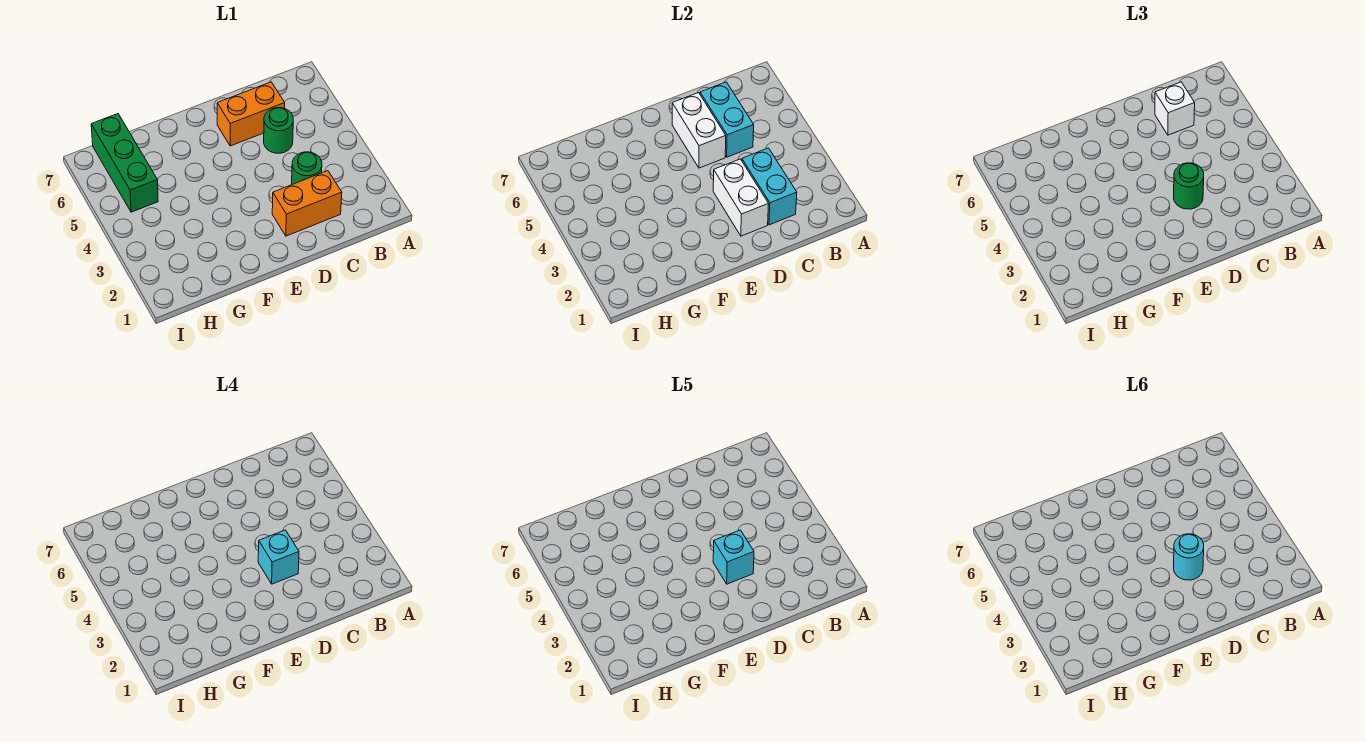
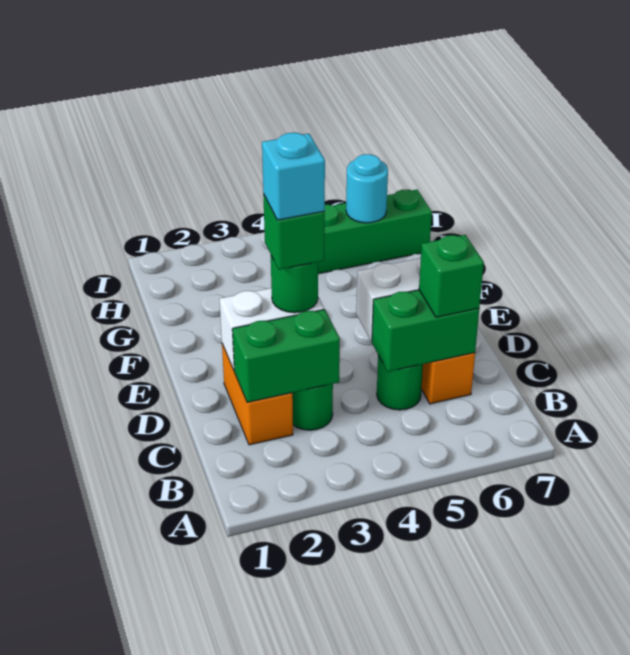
cyan 1x2 brick [742,148,797,225] -> green 1x2 brick [232,309,340,403]
cyan 1x2 brick [700,82,754,157] -> green 1x2 brick [372,290,479,372]
white 1x1 brick [1155,82,1195,135] -> green 1x1 brick [419,235,484,317]
cyan 1x1 brick [258,530,299,584] -> green 1x1 brick [263,194,325,270]
cyan 1x1 round brick [1174,534,1204,580] -> cyan 1x1 round brick moved to [346,154,388,223]

